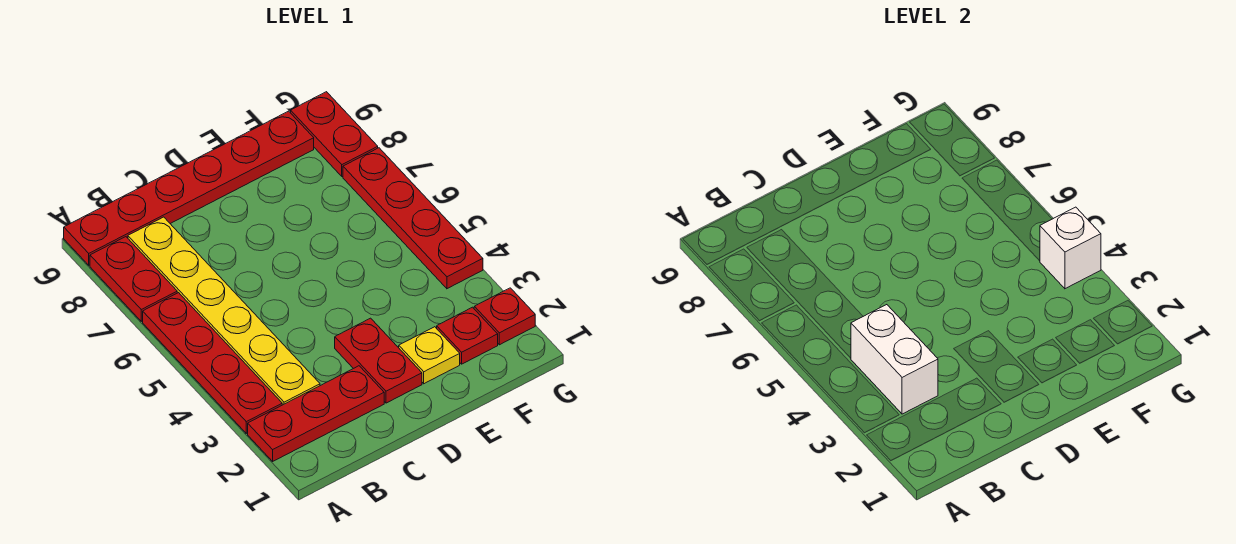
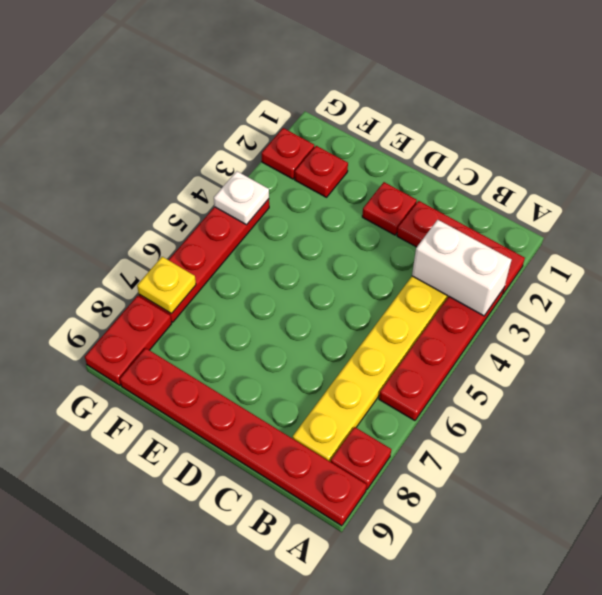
red 1x2 plate [90,237,177,321] -> red 1x1 plate [331,427,391,490]
white 1x2 brick [851,305,938,414] -> white 1x2 brick turned to [412,220,512,316]
red 1x2 plate [335,318,422,403] -> red 1x1 plate [362,182,417,235]
yellow 1x1 plate [399,327,460,384] -> yellow 1x1 plate moved to [137,257,196,314]
white 1x1 brick [1040,207,1101,289] -> white 1x1 plate [214,171,269,225]

